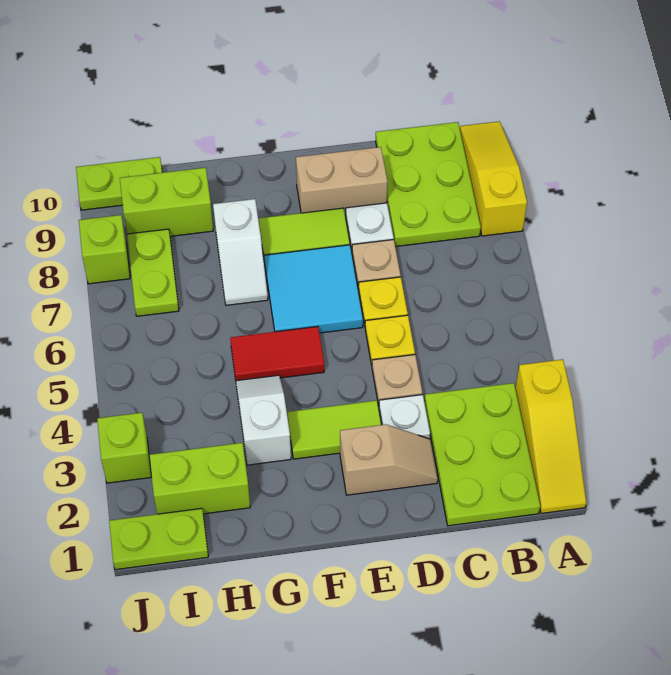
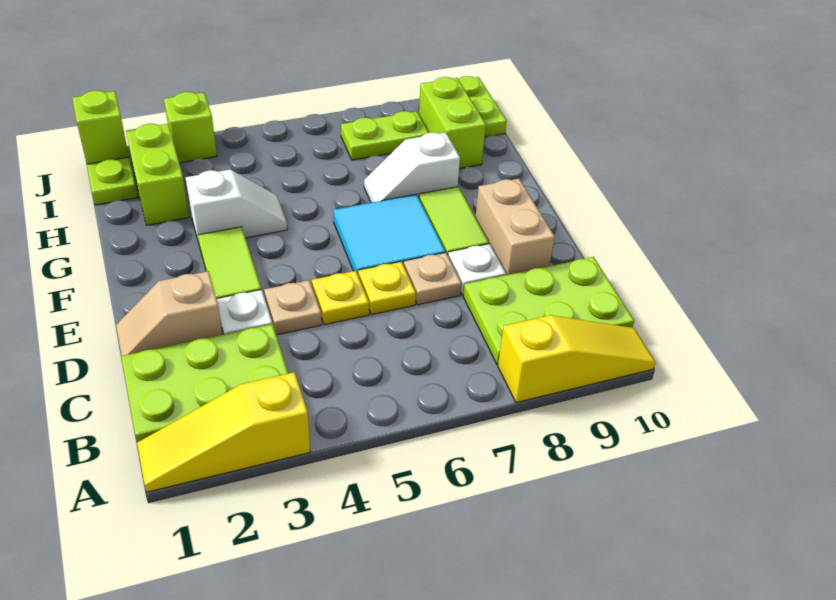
tan 1x2 slope [340,424,438,495] -> tan 1x2 slope turned to [116,271,222,356]
red 1x2 tile [230,326,324,381] -> none
lime 1x1 brick [79,215,130,284] -> lime 1x1 brick moved to [73,91,129,164]

